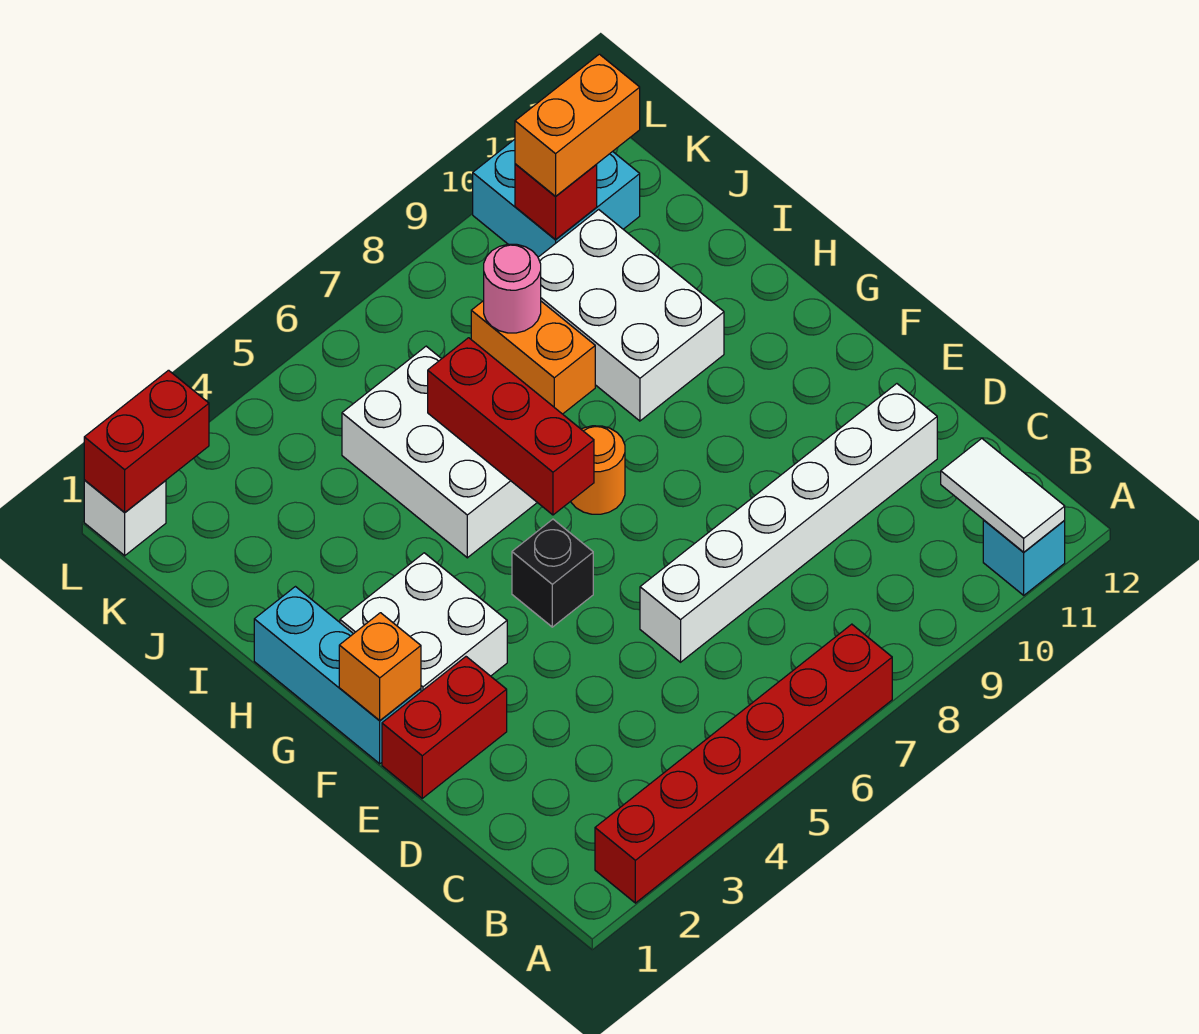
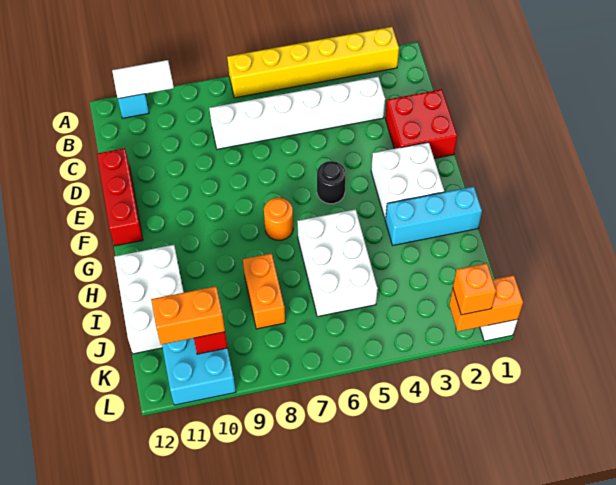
red 1x6 brick [595,624,892,903] -> yellow 1x6 brick [227,27,399,98]
white 1x2 tile [941,439,1065,552] -> white 1x2 tile turned to [112,60,174,99]
white 1x6 brick [640,384,937,662] -> white 1x6 brick moved to [209,77,385,149]
red 1x2 brick [382,657,507,798] -> red 2x2 brick [385,89,457,158]
cyan 1x3 brick [254,587,421,764] -> cyan 1x3 brick turned to [385,186,482,245]
orange 1x1 brick [339,613,421,721] -> orange 1x1 brick moved to [453,263,496,315]
black 1x1 brick [512,519,593,627] -> black 1x1 round brick [317,161,346,204]
red 1x3 brick [428,338,594,515] -> red 1x3 brick moved to [97,148,143,246]
white 2x3 brick [538,210,724,421] -> white 2x3 brick moved to [114,245,184,354]
pink 1x1 round brick [484,244,541,333] -> none
red 1x2 brick [84,370,209,512] -> orange 1x2 brick [449,275,523,331]

